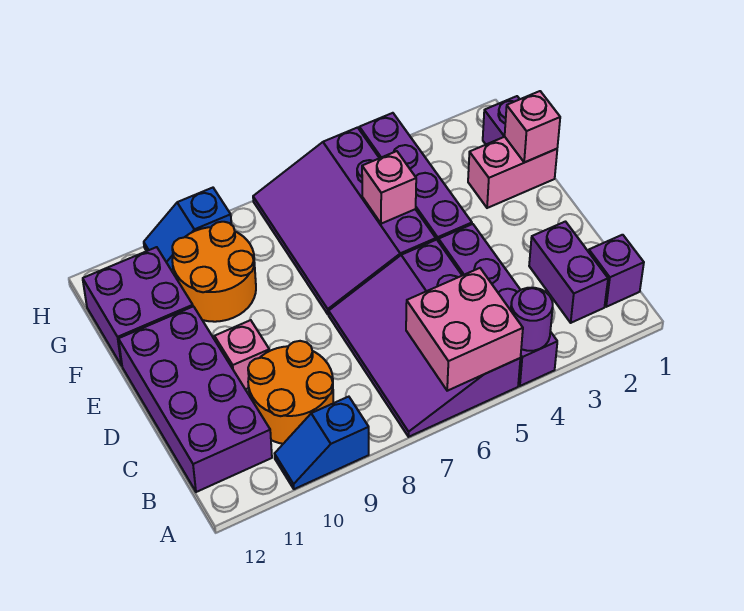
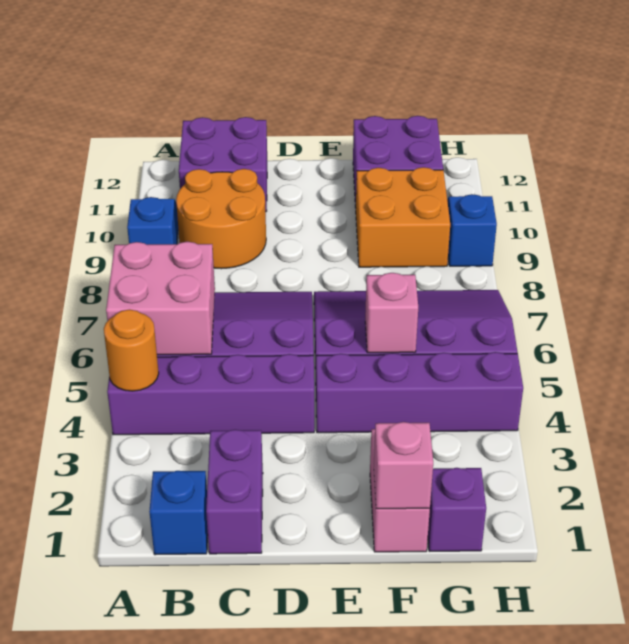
purple 1x1 round brick [511,288,553,351] -> orange 1x1 round brick [104,309,159,391]
purple 1x1 brick [589,235,644,307] -> blue 1x1 brick [149,471,208,555]
purple 1x2 brick [529,222,608,323] -> purple 1x2 brick turned to [206,430,263,554]
purple 2x4 brick [119,306,272,492] -> purple 2x2 brick [179,117,267,212]
pink 1x1 brick [214,320,269,389] -> none
orange 2x2 round brick [172,222,256,322] -> orange 2x2 brick [356,167,450,267]

